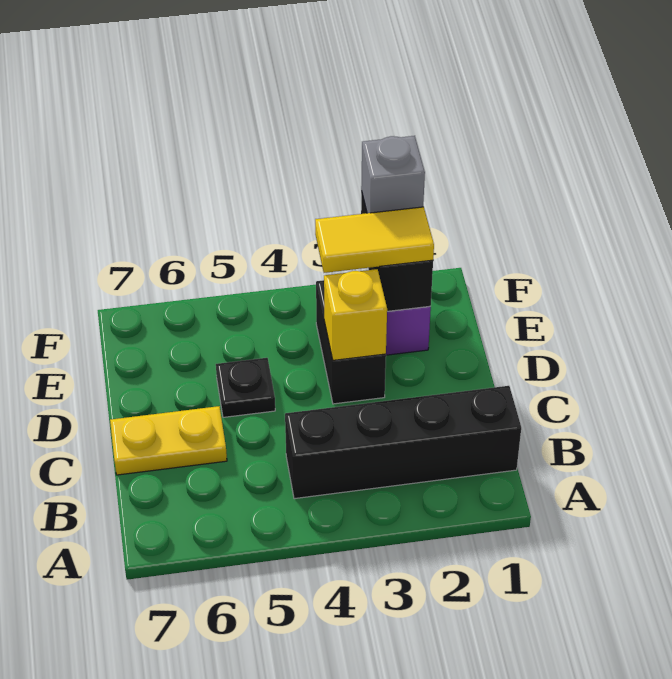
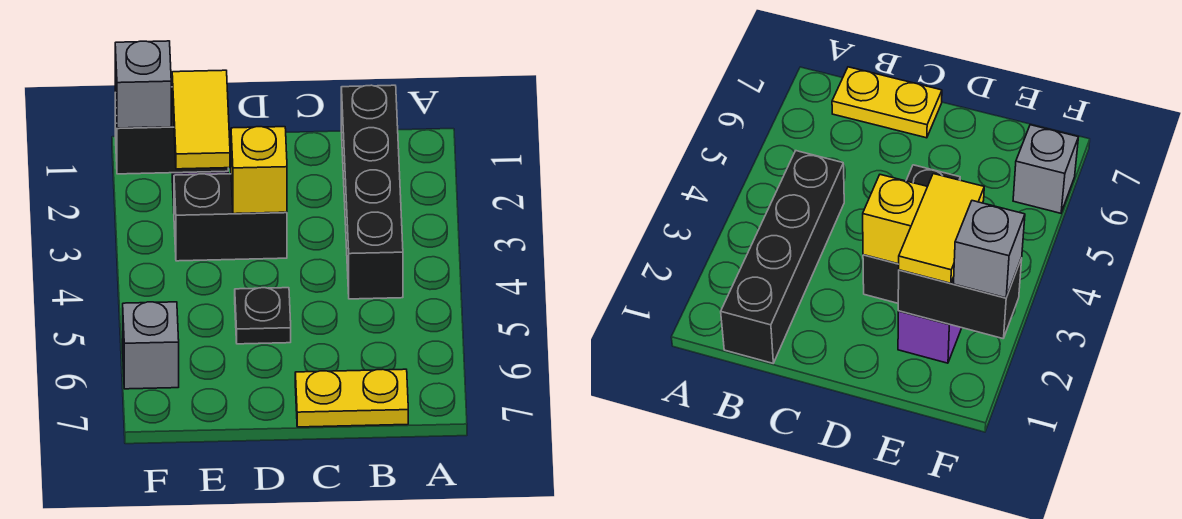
yellow 1x2 plate [110,406,227,475] -> yellow 1x2 plate turned to [295,369,408,427]
none -> grey 1x1 brick [123,302,179,389]

